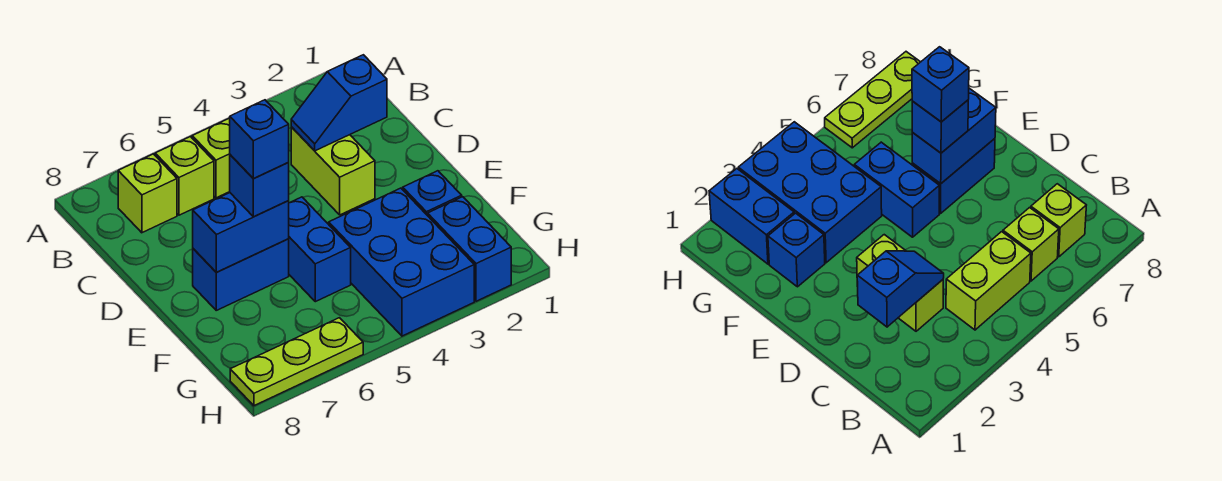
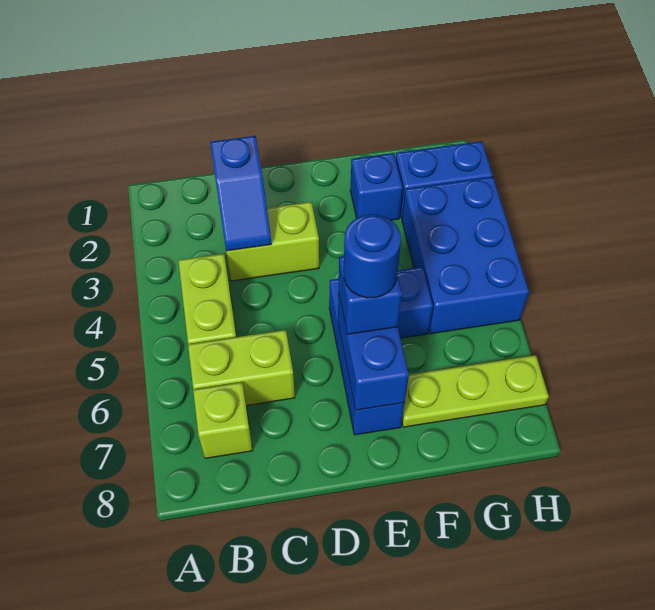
lime 1x1 brick [155,137,214,215] -> lime 1x2 brick [188,330,295,406]
blue 1x1 brick [230,100,289,179] -> blue 1x1 round brick [344,214,401,298]
blue 2x3 brick [329,188,474,336] -> blue 2x3 brick turned to [402,177,529,334]
lime 1x3 plate [230,318,363,406] -> lime 1x3 plate turned to [402,355,549,427]

